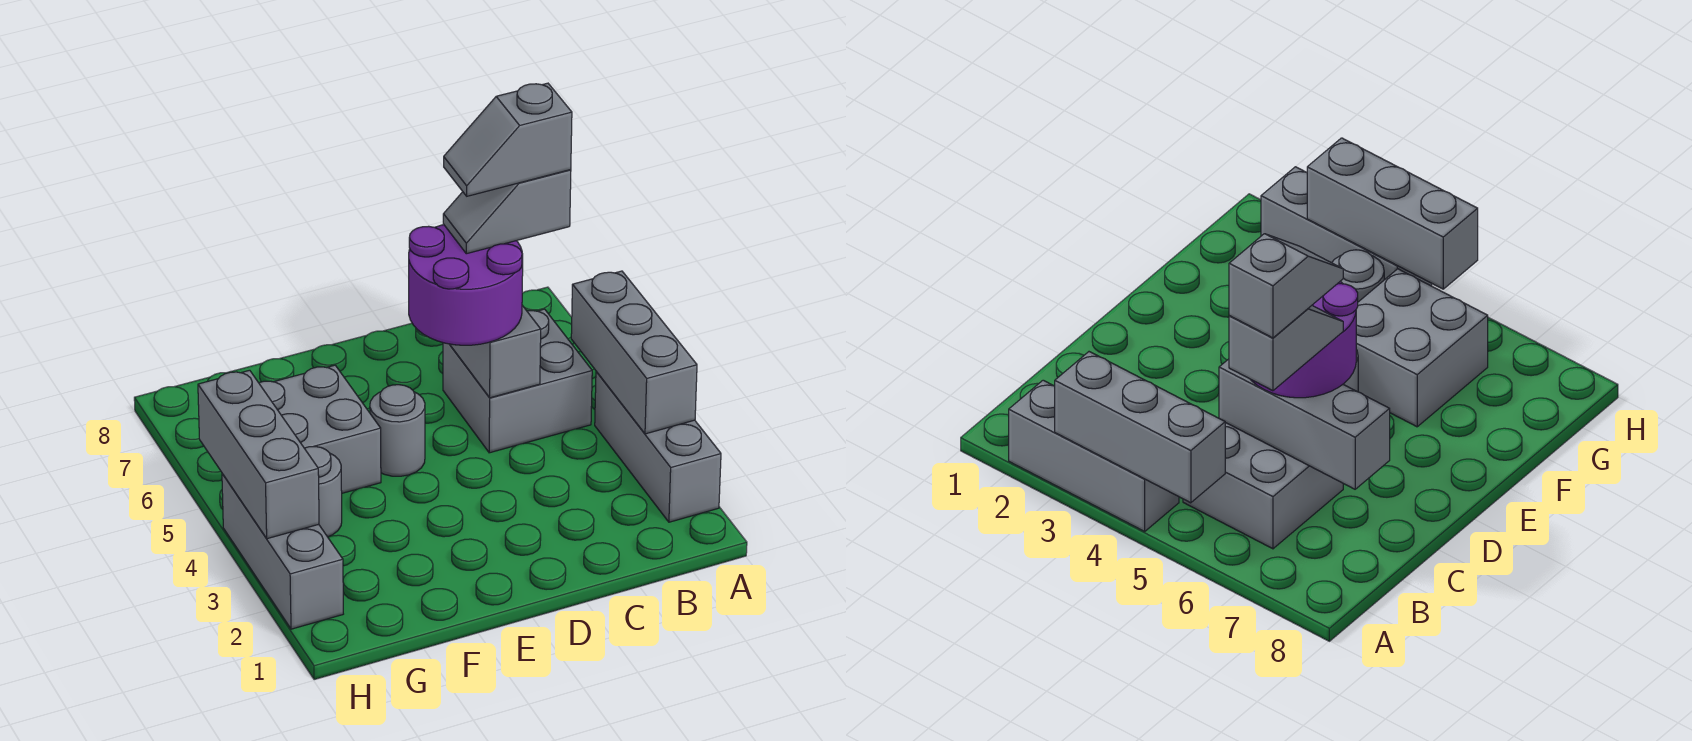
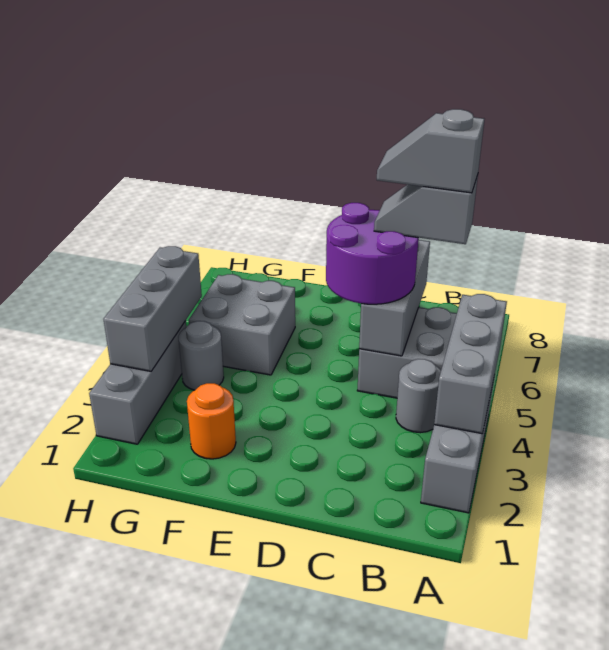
grey 1x1 round brick [370,385,425,476] -> grey 1x1 round brick moved to [396,359,441,433]
none -> orange 1x1 round brick [187,383,236,459]

